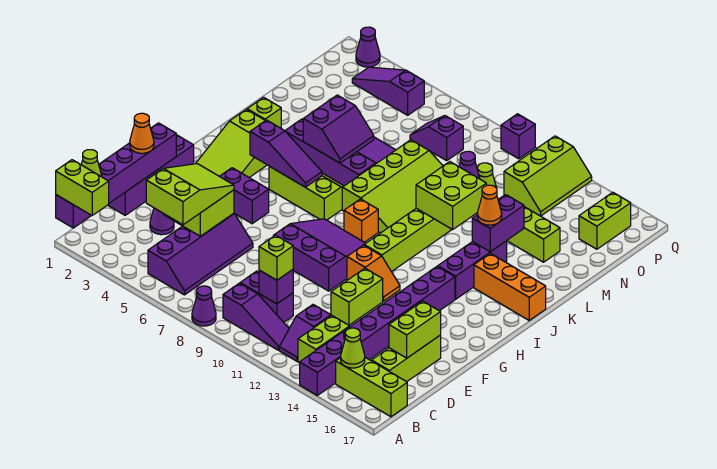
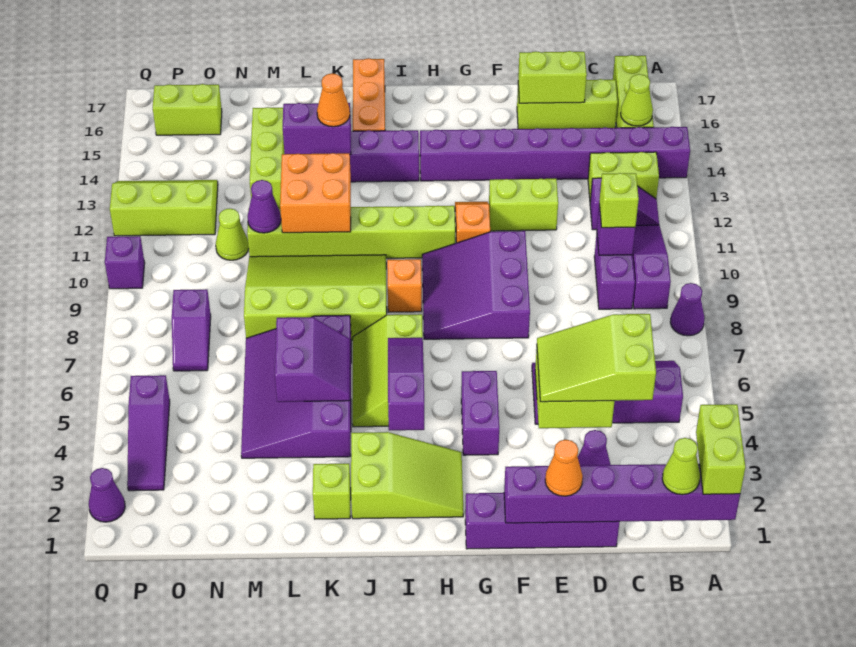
purple 2x2 slope [303,95,374,163] -> purple 2x2 slope turned to [275,317,350,402]
lime 2x2 brick [416,162,486,230] -> orange 2x2 brick [280,153,351,233]

